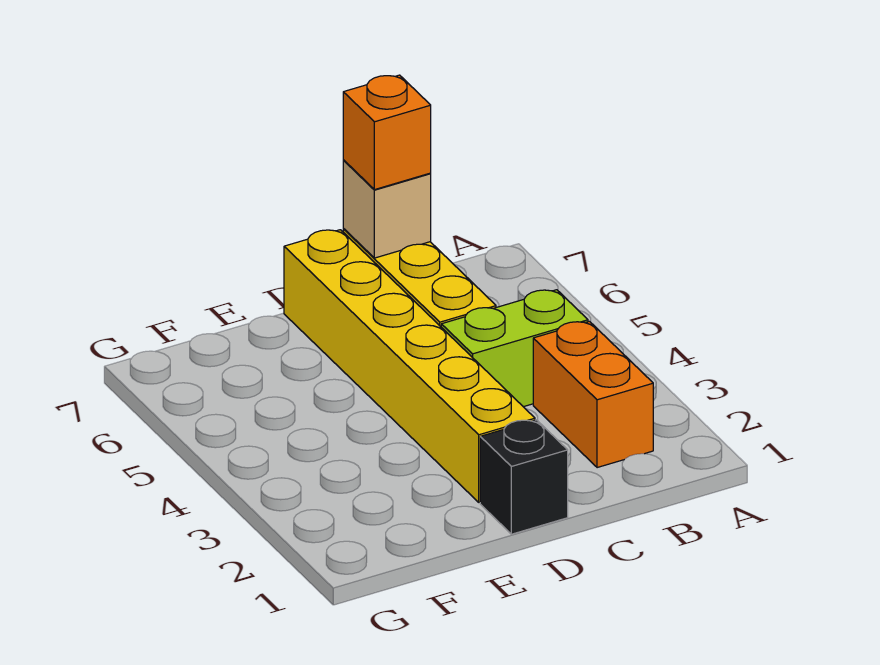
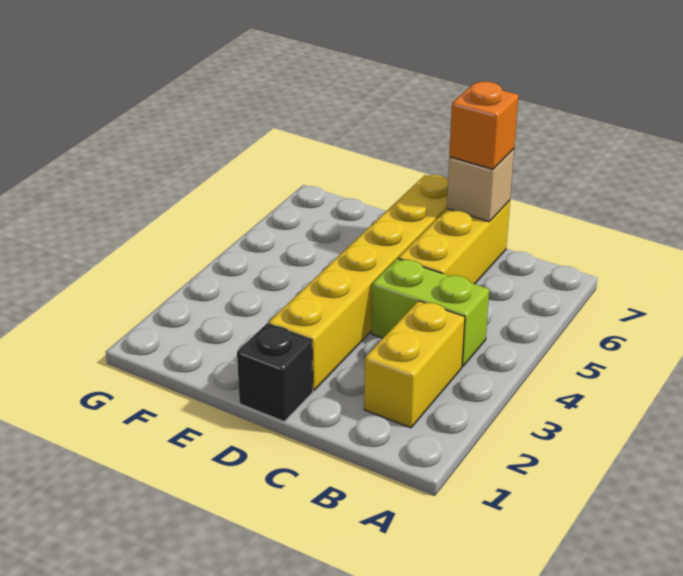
orange 1x2 brick [533,321,653,468] -> yellow 1x2 brick [364,301,465,428]

